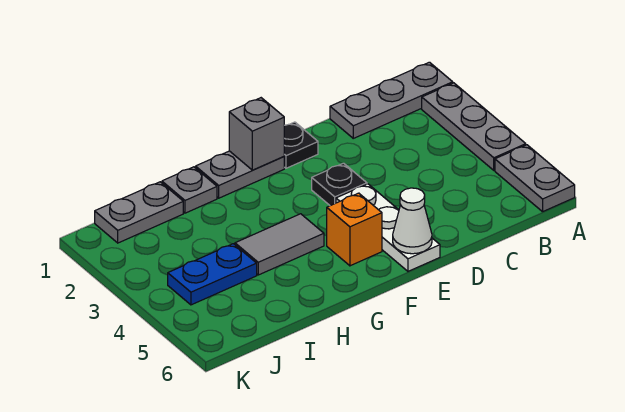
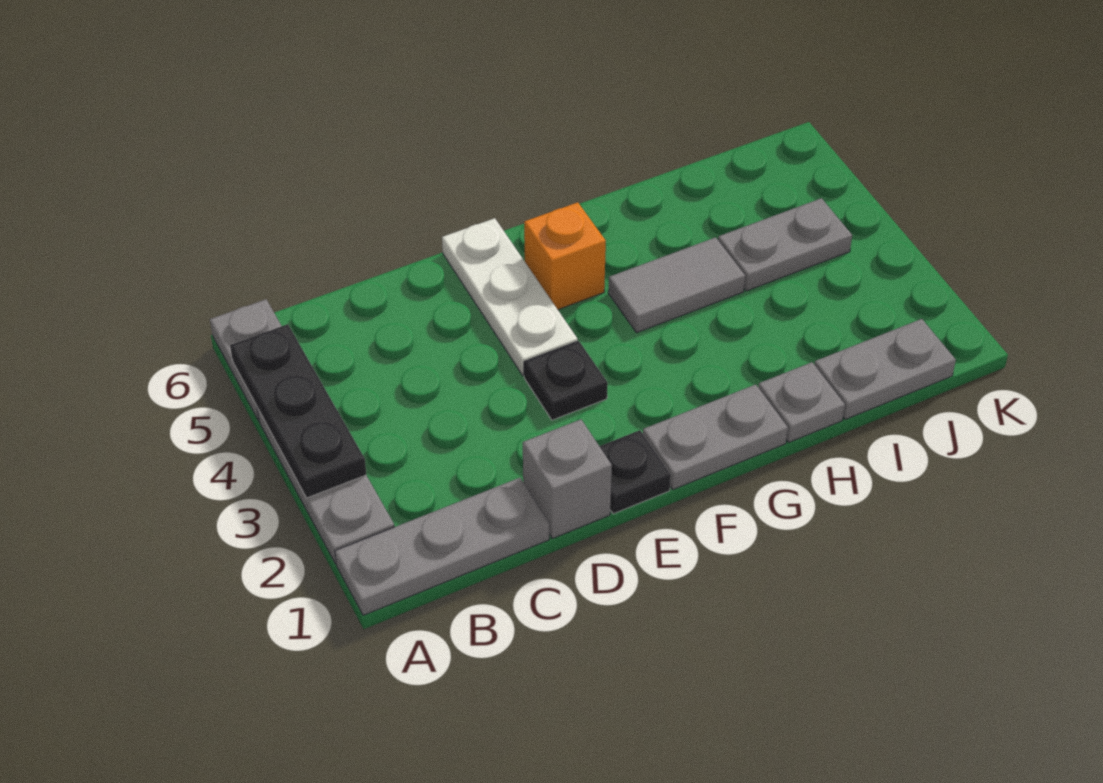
none -> black 1x3 plate [230,324,366,498]
white 1x1 cone [393,188,432,254] -> none
grey 1x1 brick [229,98,284,170] -> grey 1x1 brick moved to [523,419,612,538]
blue 1x2 plate [168,244,257,305] -> grey 1x2 plate [718,198,852,291]

